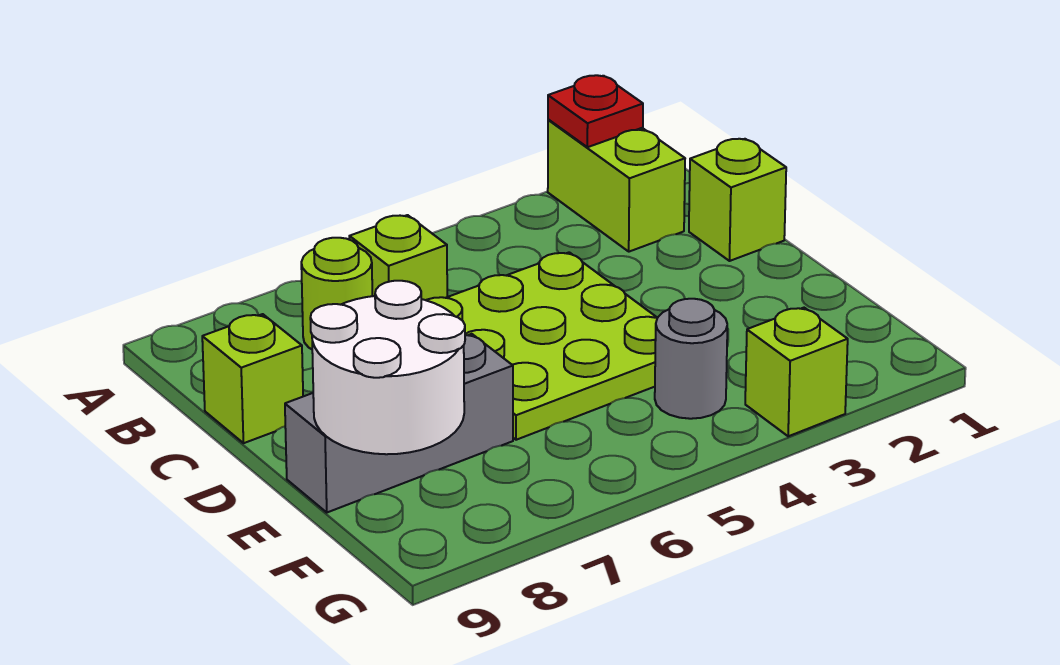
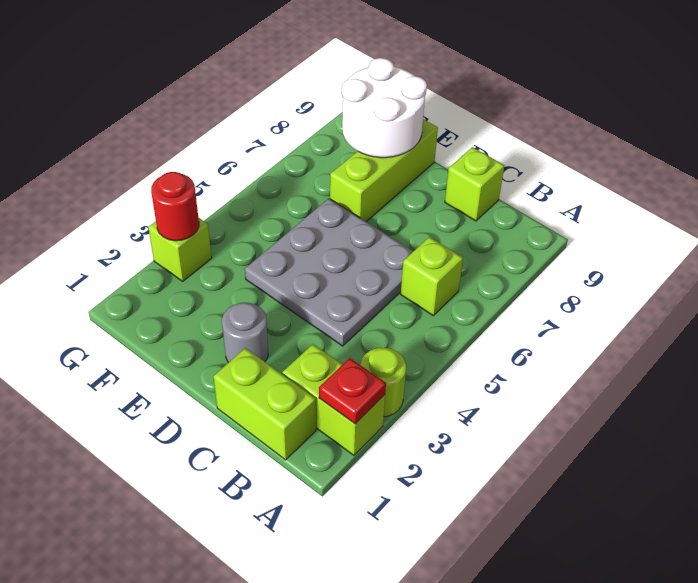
lime 1x1 round brick [301,238,372,349] -> lime 1x1 round brick moved to [360,348,406,417]
lime 1x1 brick [689,139,786,261] -> lime 1x2 brick [213,348,316,460]
lime 3x3 plate [426,252,657,440] -> grey 3x3 plate [245,199,413,346]
grey 1x3 brick [285,334,513,512] -> lime 1x3 brick [330,119,438,221]
grey 1x1 round brick [655,299,727,419] -> grey 1x1 round brick moved to [222,303,268,363]
none -> red 1x1 round brick [151,172,199,241]

